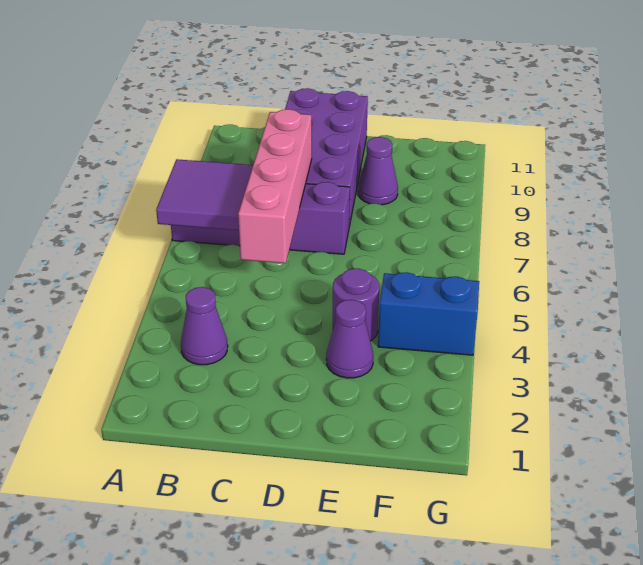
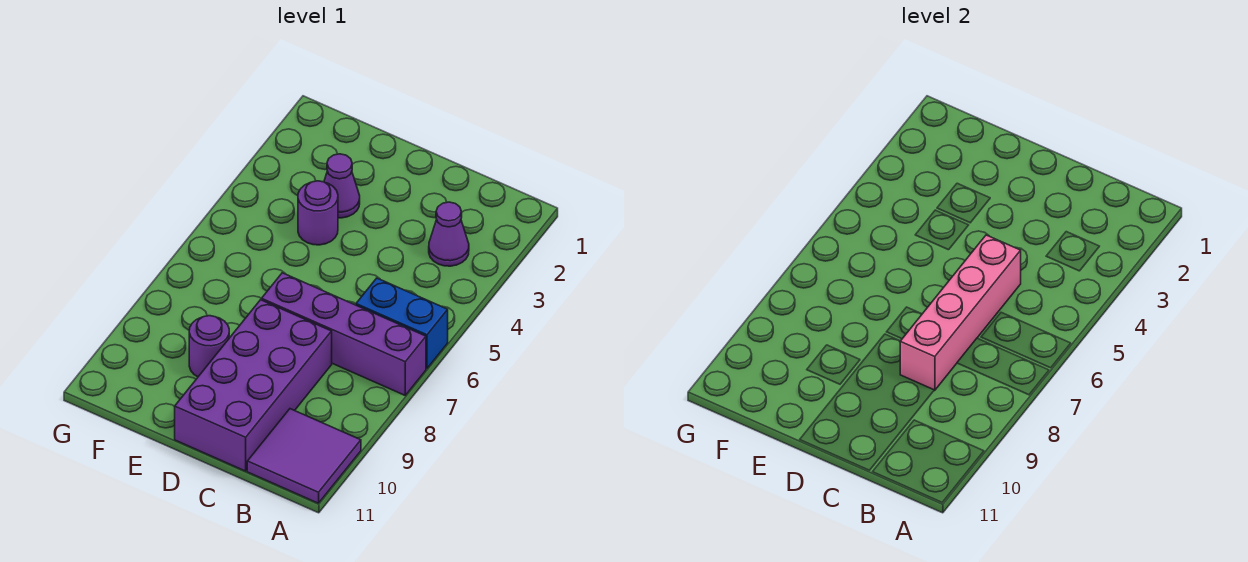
purple 2x2 tile [156,159,253,230] -> purple 2x2 tile moved to [247,409,361,503]
purple 1x1 cone [358,137,398,205] -> purple 1x1 round brick [189,316,229,377]
blue 1x2 brick [378,272,479,355] -> blue 1x2 brick moved to [356,278,448,369]

